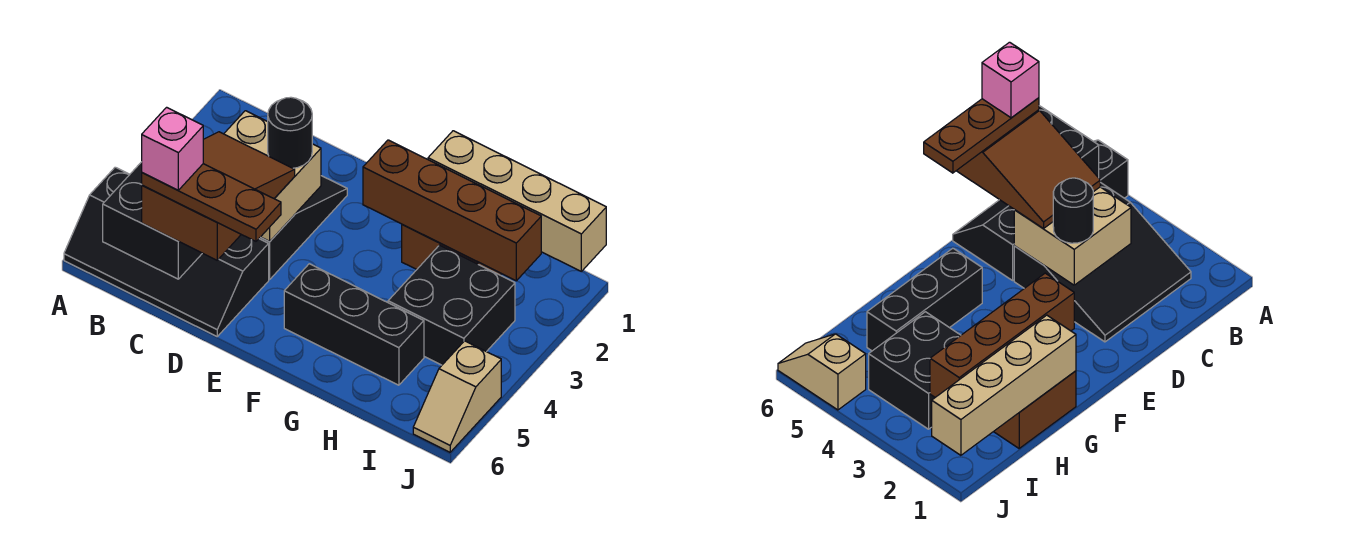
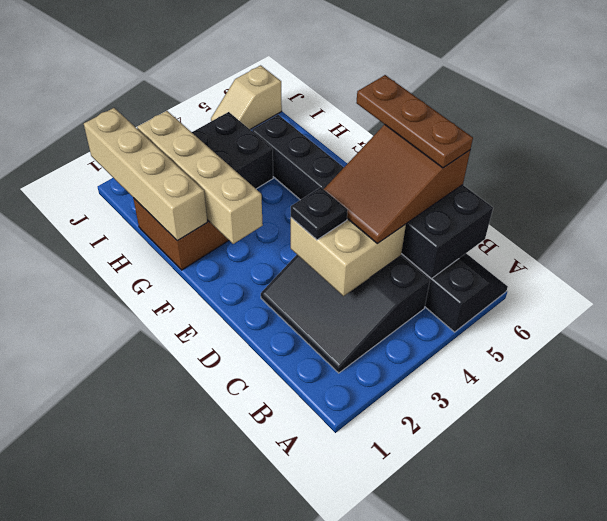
pink 1x1 brick [142,107,203,190] -> none
black 1x1 round brick [268,97,312,168] -> black 1x1 plate [291,187,348,240]
brown 1x4 brick [363,140,541,281] -> tan 1x4 brick [137,111,263,244]
tan 1x2 slope [413,341,501,452] -> tan 1x2 slope turned to [211,65,282,129]

